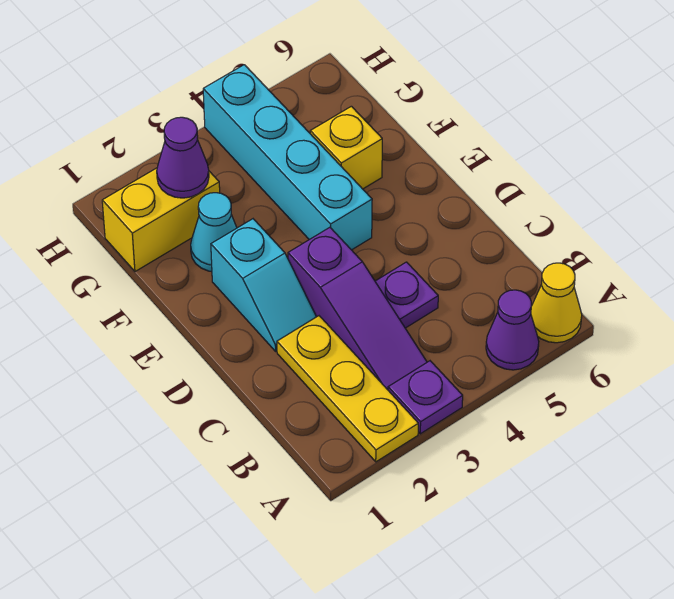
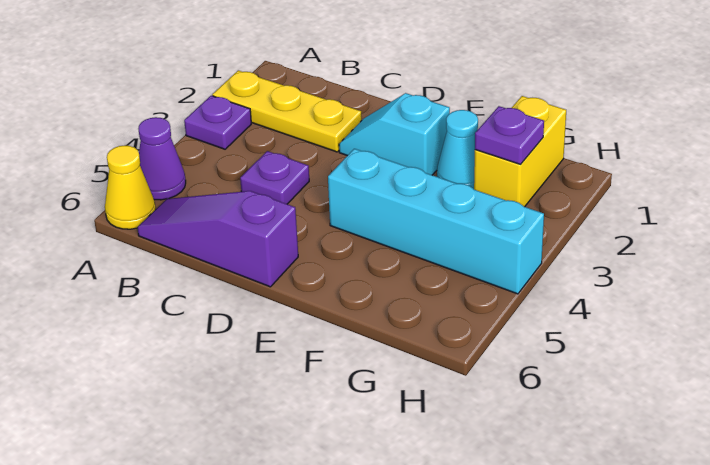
purple 1x3 slope [288,227,427,390] -> purple 1x3 slope moved to [137,191,298,287]
yellow 1x1 brick [310,106,382,189] -> none
purple 1x1 cone [157,117,209,198] -> purple 1x1 plate [475,106,544,164]

